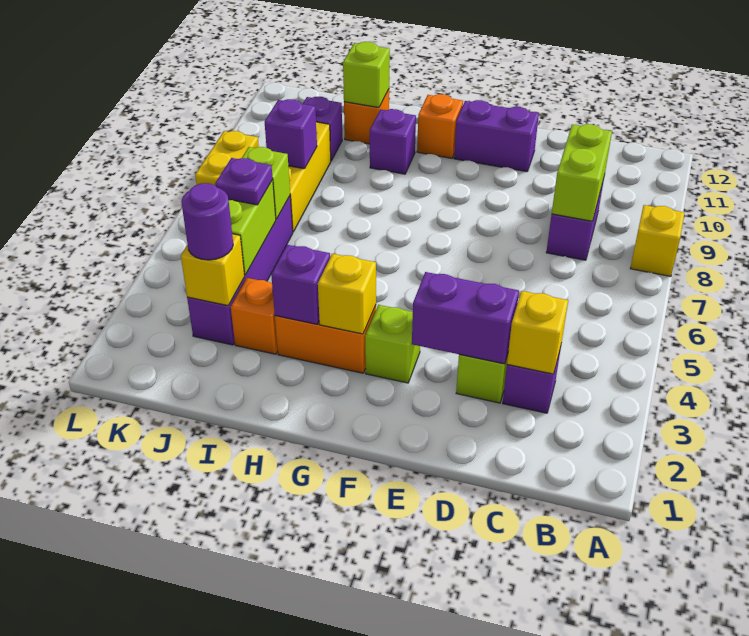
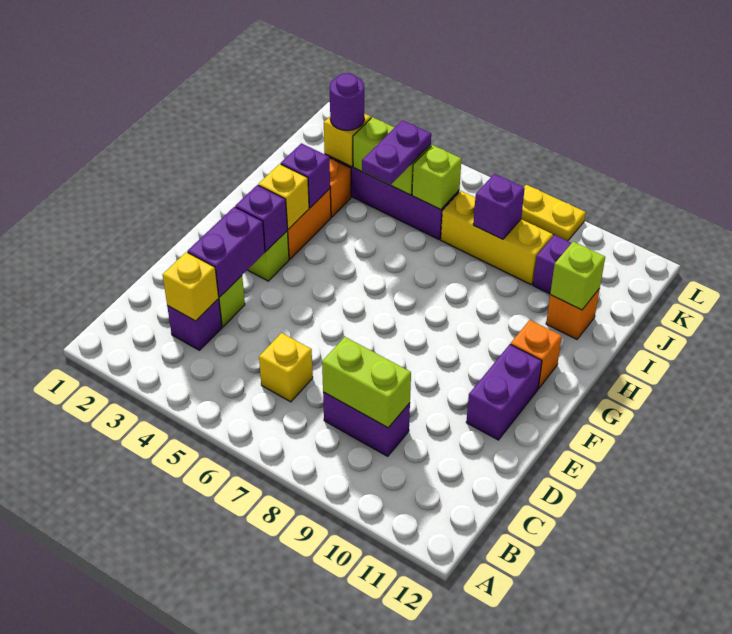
yellow 1x1 brick [630,205,684,276] -> yellow 1x1 brick moved to [259,333,313,402]
purple 1x1 brick [370,109,416,174] -> purple 1x1 brick moved to [235,185,287,251]
purple 1x1 plate [215,158,273,205] -> purple 1x2 plate [362,120,431,184]

